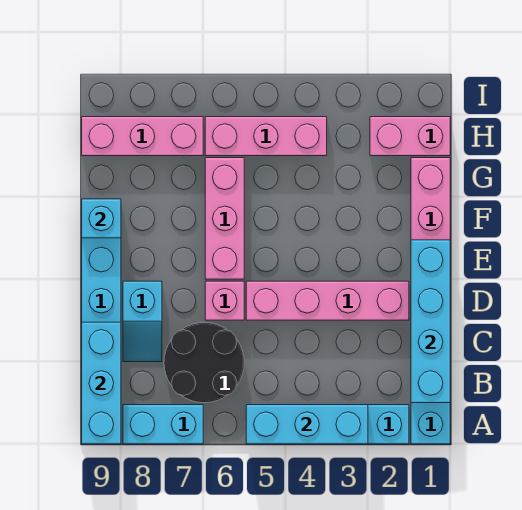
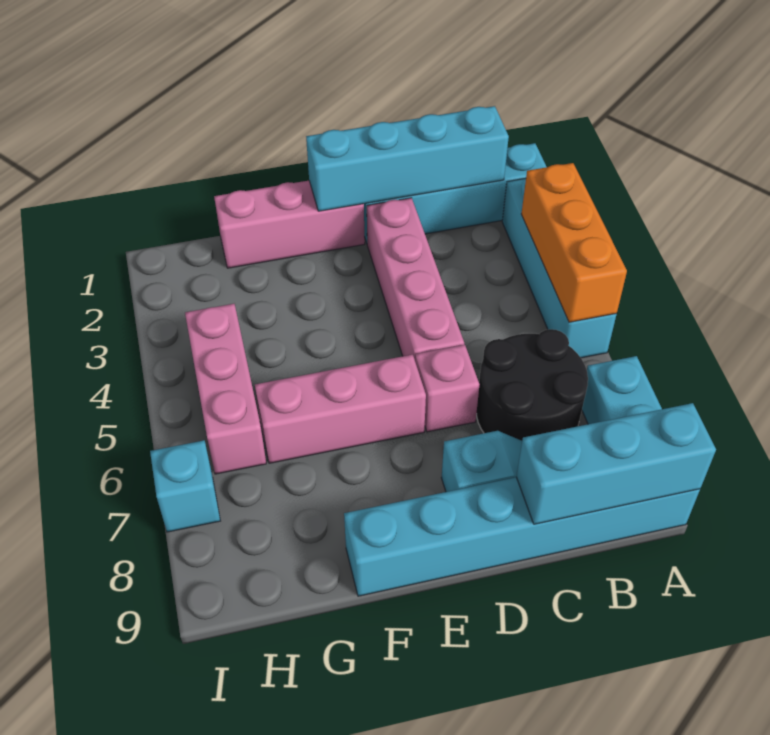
cyan 1x3 brick [246,405,368,444] -> orange 1x3 brick [521,163,627,322]
cyan 1x1 brick [82,199,121,238] -> cyan 1x1 brick moved to [150,440,220,532]
pink 1x2 brick [370,117,450,156] -> none
pink 1x3 brick [82,117,203,156] -> none

